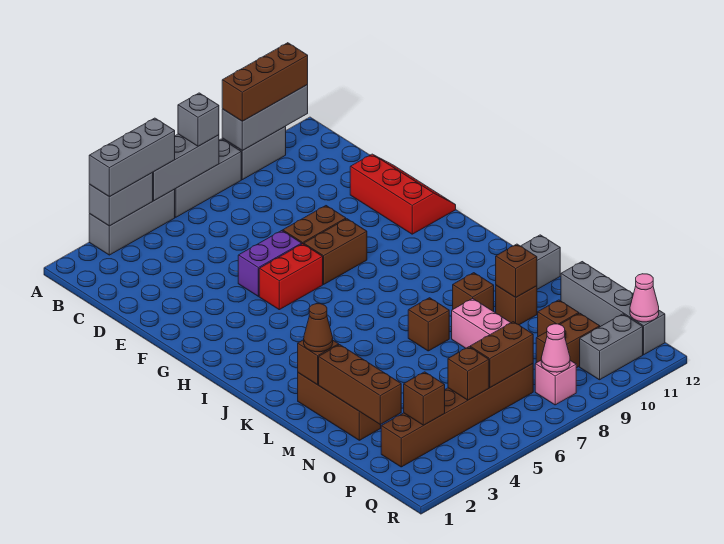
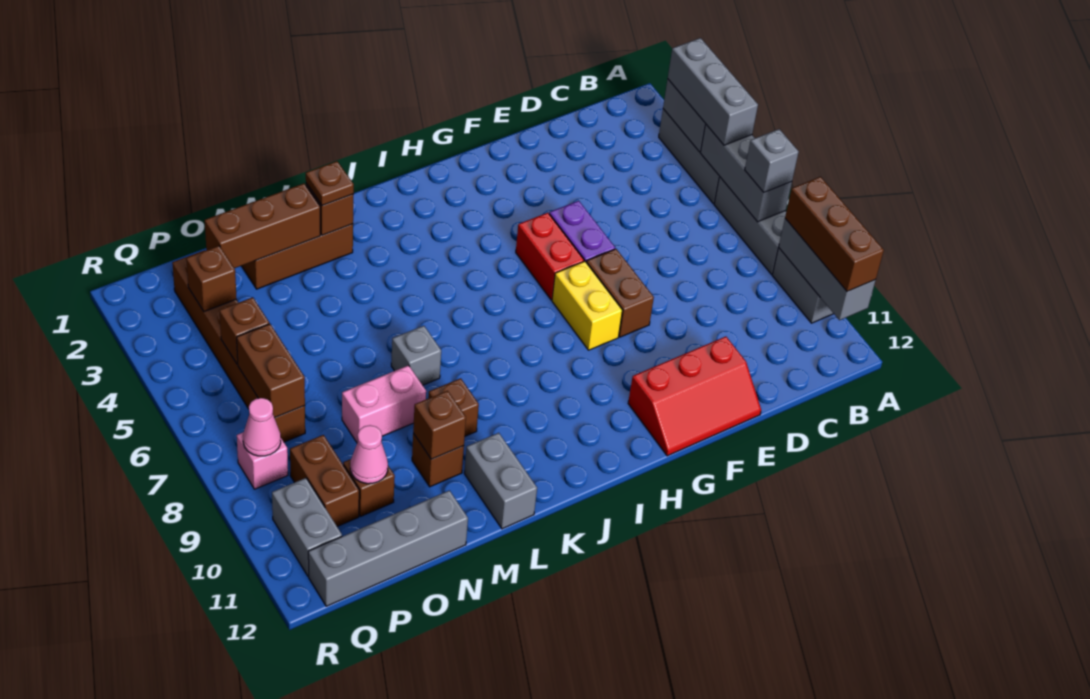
brown 1x2 brick [304,219,367,284] -> yellow 1x2 brick [552,261,622,350]
brown 1x1 cone [304,304,333,352] -> brown 1x1 plate [306,161,354,206]
brown 1x1 brick [408,298,449,351] -> grey 1x1 brick [391,326,441,385]
pink 1x1 cone [630,274,659,322] -> pink 1x1 cone moved to [350,425,388,484]

